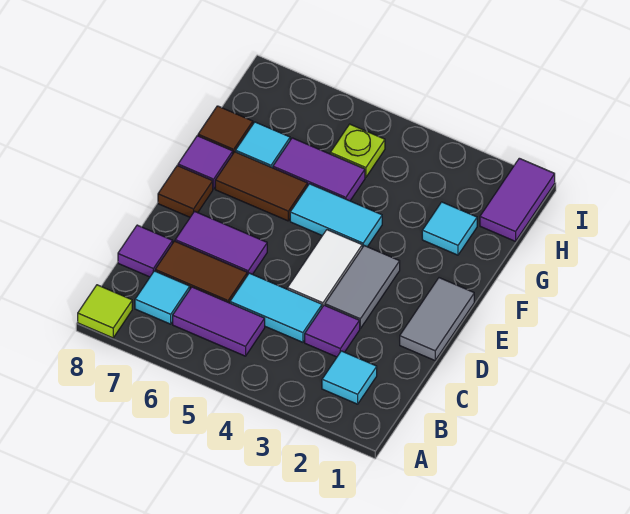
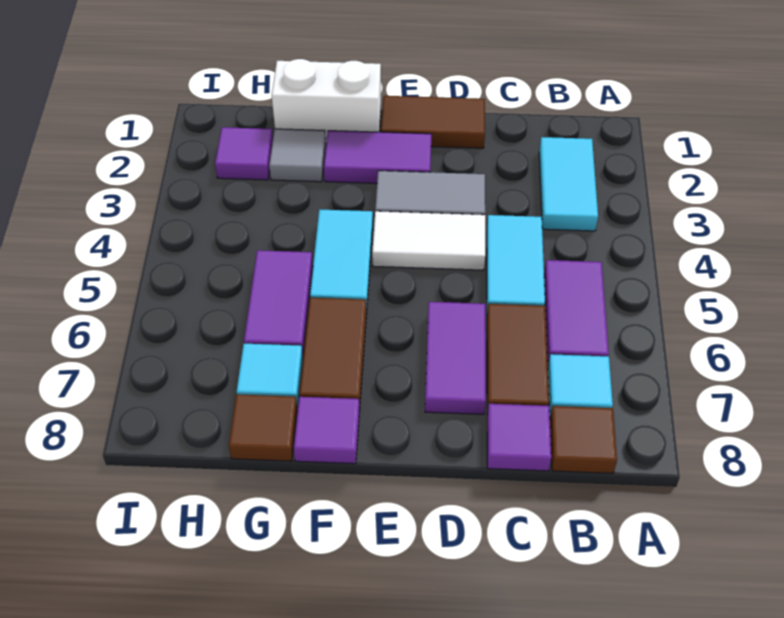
lime 1x1 tile [78,285,132,338] -> none
cyan 1x1 tile [322,351,377,404] -> cyan 1x2 tile [539,137,598,231]
purple 1x1 tile [305,305,360,357] -> purple 1x1 tile moved to [215,127,273,180]
grey 1x2 tile [400,278,474,360] -> brown 1x2 tile [381,96,485,148]
brown 1x1 tile [158,166,213,217] -> brown 1x1 tile moved to [550,406,617,473]
none -> white 1x2 brick [272,59,381,141]
cyan 1x1 tile [422,202,477,255] -> grey 1x1 tile [269,129,326,182]
purple 1x2 tile [480,158,555,241] -> purple 1x2 tile moved to [324,131,432,183]
lime 1x1 plate [330,124,385,177] -> none

